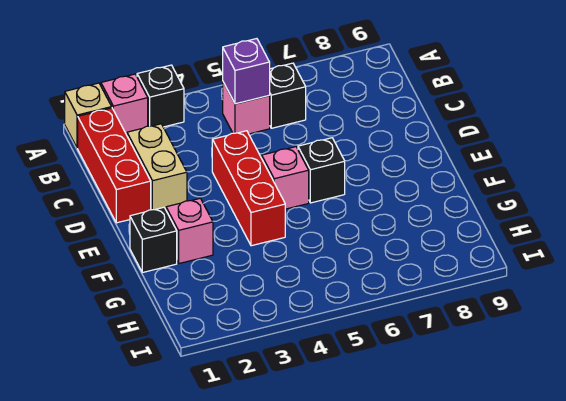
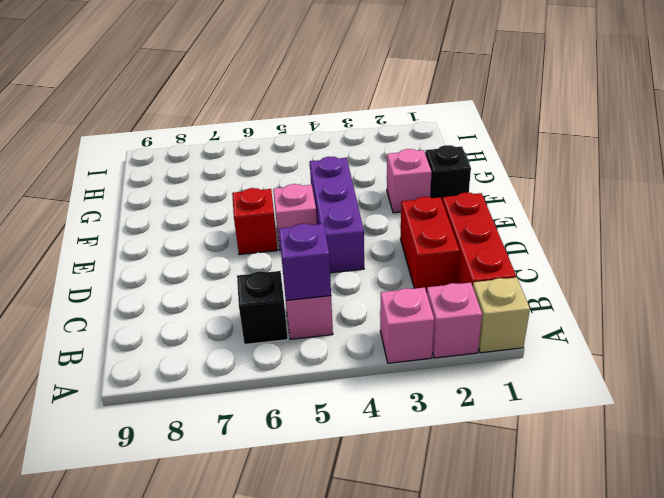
black 1x1 brick [137,65,184,127] -> pink 1x1 brick [380,288,434,363]
tan 1x2 brick [127,124,187,210] -> red 1x2 brick [400,197,460,292]
red 1x3 brick [212,131,285,246] -> purple 1x3 brick [310,157,364,273]
black 1x1 brick [298,138,345,203] -> red 1x1 brick [232,188,278,255]

